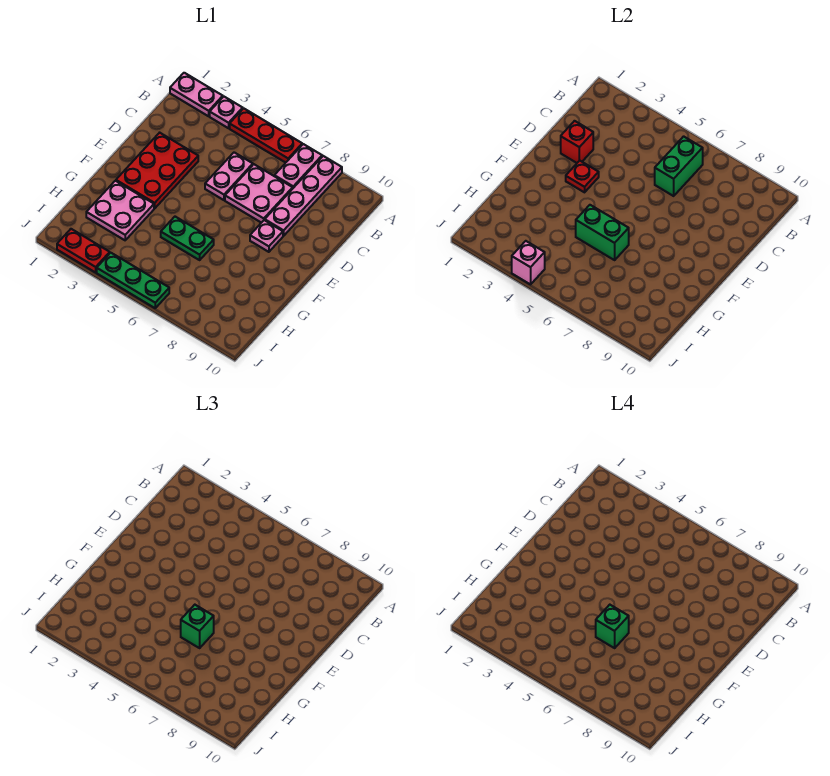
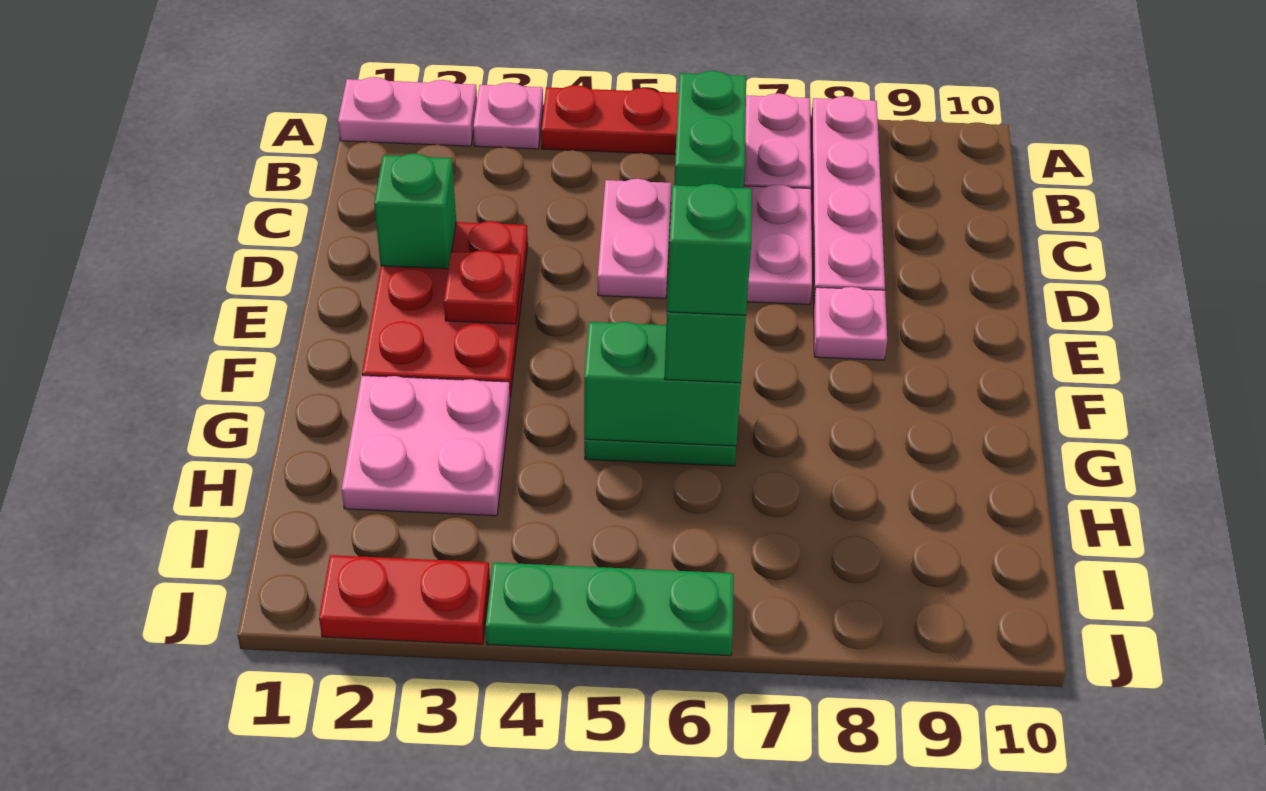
red 1x1 brick [561,121,593,163] -> green 1x1 brick [374,154,456,269]
pink 1x1 brick [512,241,545,284] -> none

